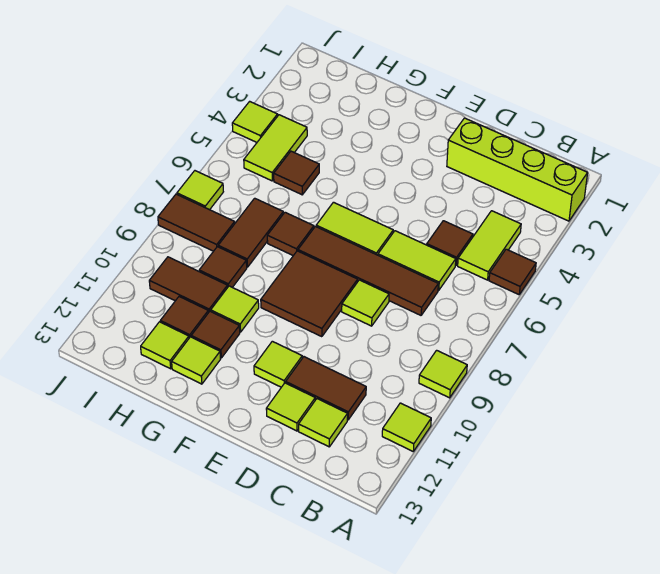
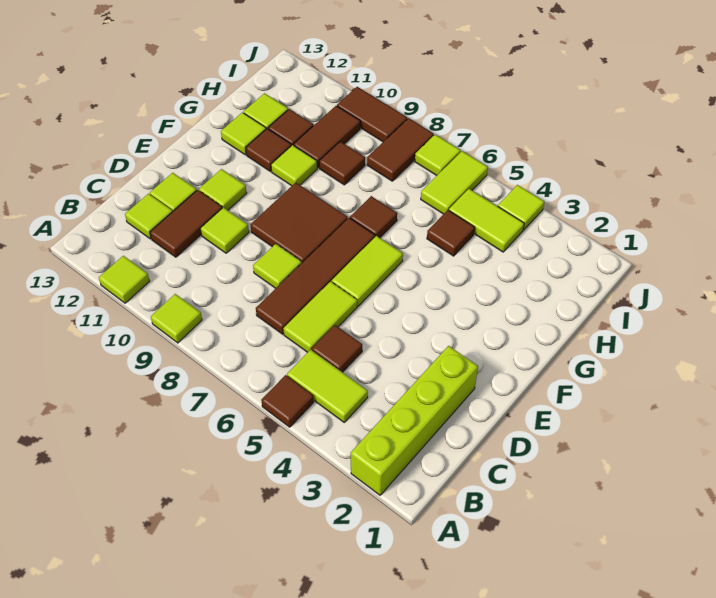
none -> lime 1x1 tile [200,207,249,253]
brown 1x2 tile [218,198,283,267] -> brown 1x2 tile moved to [337,87,407,142]
none -> lime 1x2 tile [421,151,488,214]

